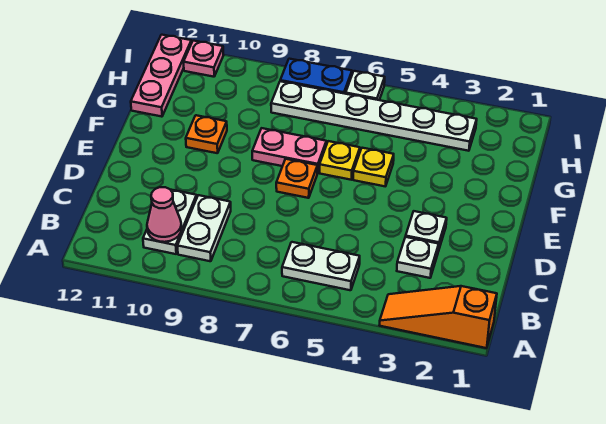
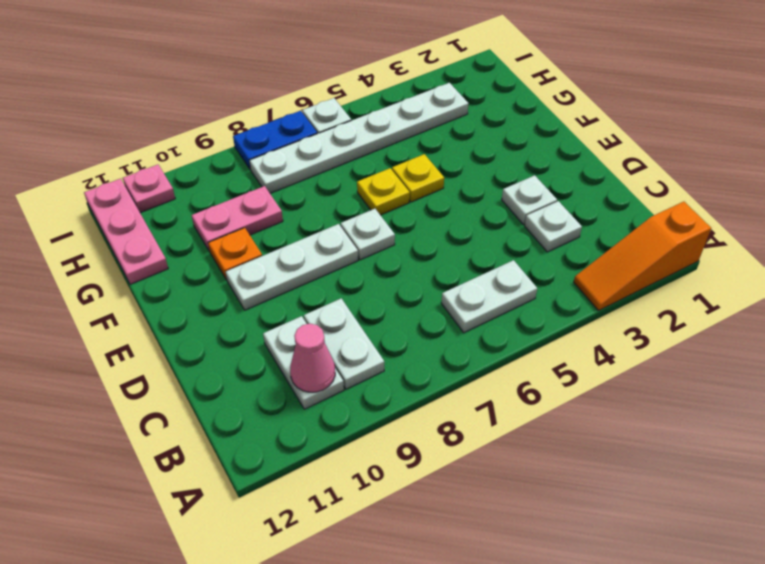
orange 1x1 plate [276,159,318,198] -> white 1x1 plate [341,209,395,260]
none -> white 1x3 plate [226,224,358,310]
pink 1x2 plate [252,128,326,173] -> pink 1x2 plate moved to [191,186,283,252]

